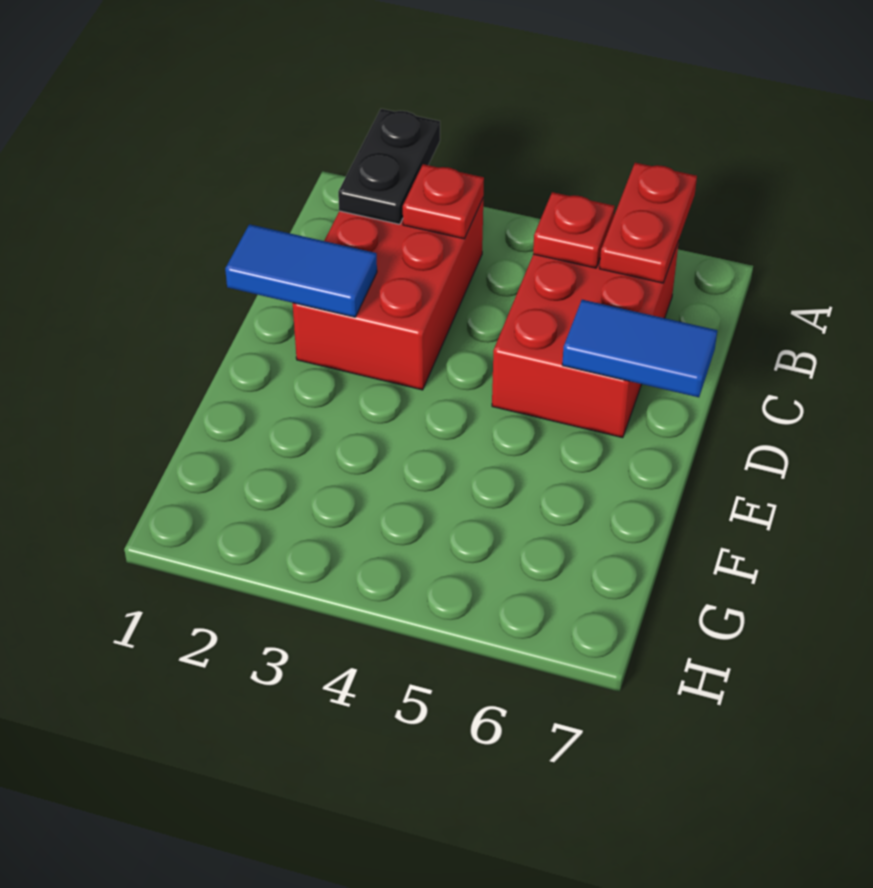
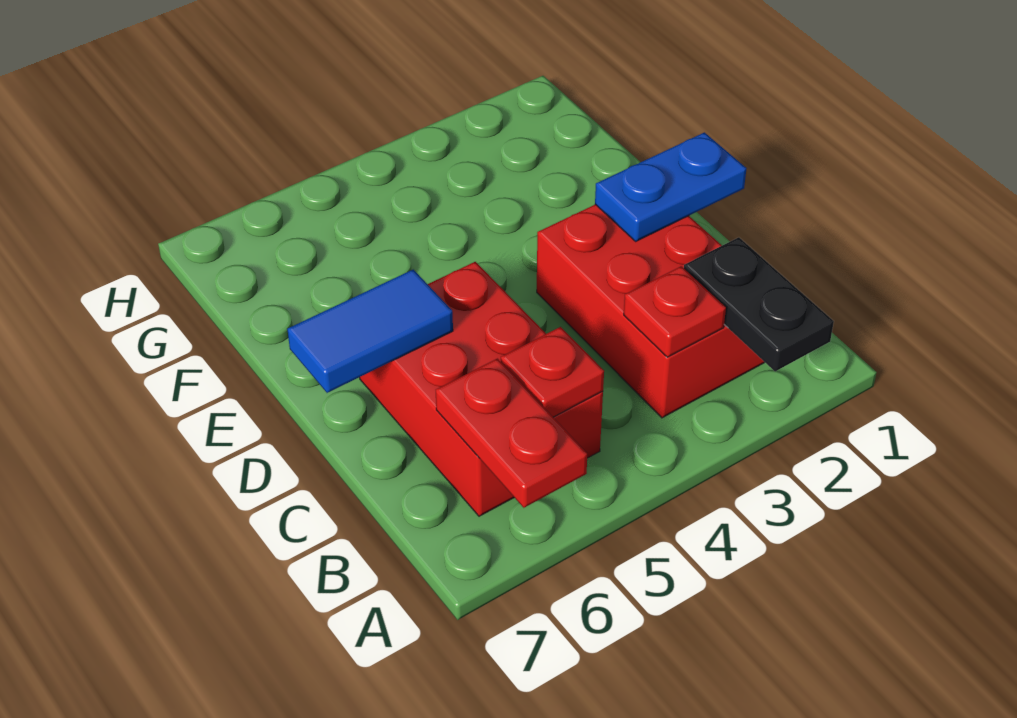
blue 1x2 tile [225,224,377,317] -> blue 1x2 plate [595,132,747,241]

